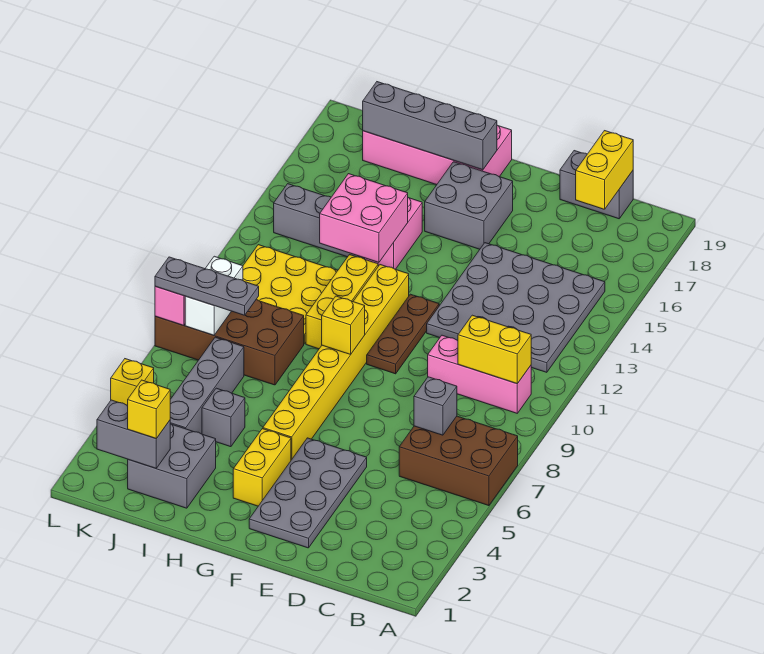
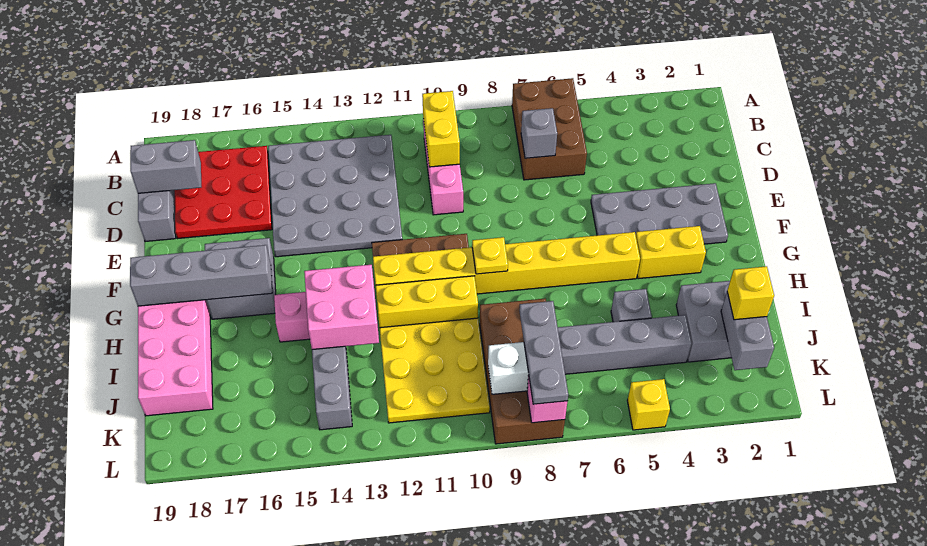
none -> red 3x3 plate [175,146,272,239]
yellow 1x2 brick [576,131,633,209] -> grey 1x2 brick [130,140,201,193]
yellow 1x1 brick [322,296,365,354] -> yellow 1x1 plate [472,237,508,274]
grey 1x4 brick [363,82,497,170] -> grey 1x4 brick turned to [130,245,272,306]

